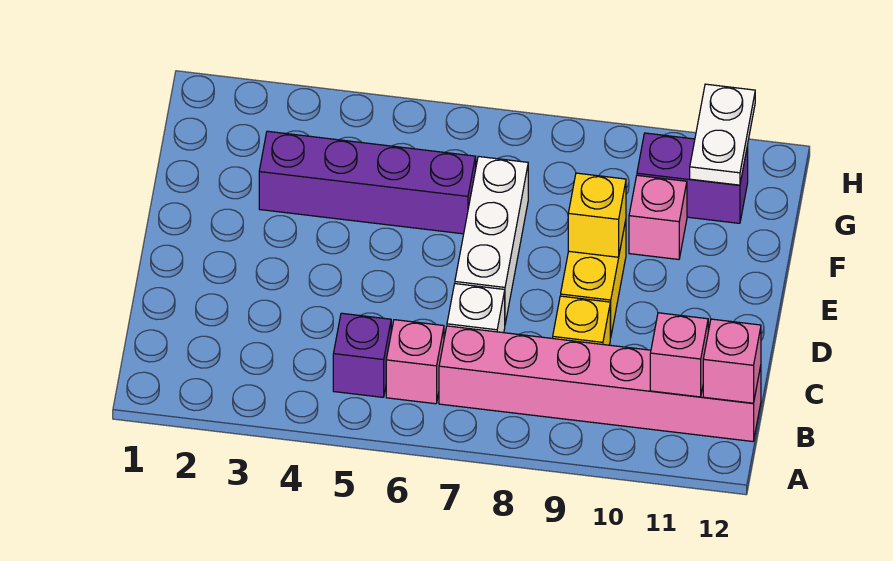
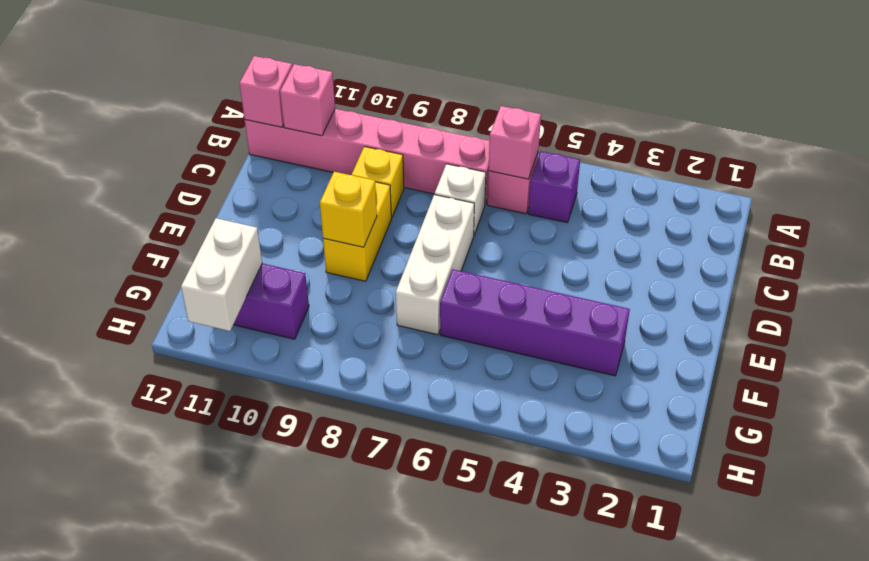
pink 1x1 brick [629,175,687,259] -> pink 1x1 brick moved to [489,106,541,179]
white 1x2 plate [690,84,755,185] -> white 1x2 brick [181,218,262,331]

